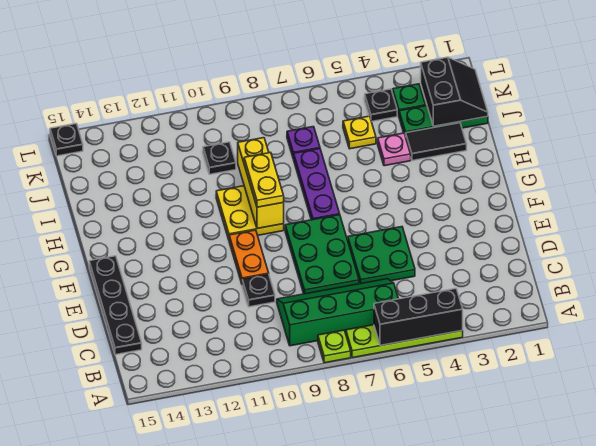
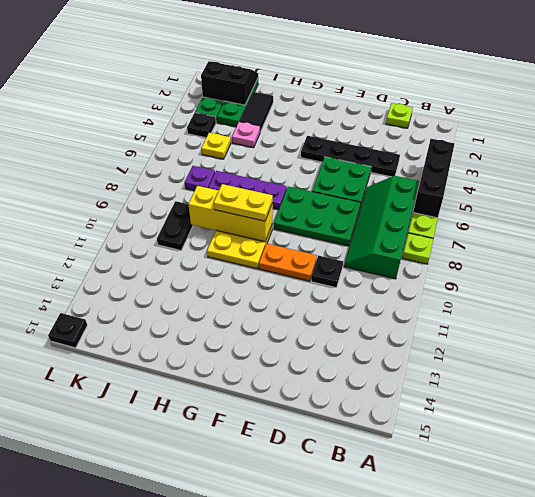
none -> lime 1x1 plate [386,103,413,128]
black 1x4 plate [89,256,142,355] -> black 1x4 plate moved to [301,136,400,177]
black 1x1 plate [203,142,236,174] -> black 1x2 plate [157,201,193,250]

